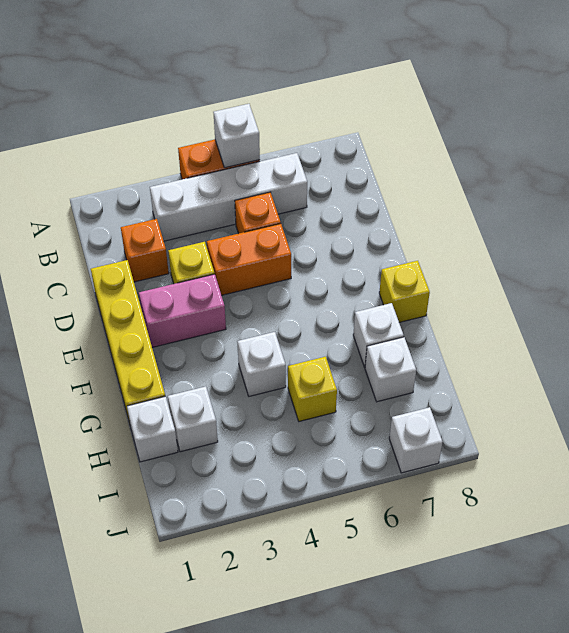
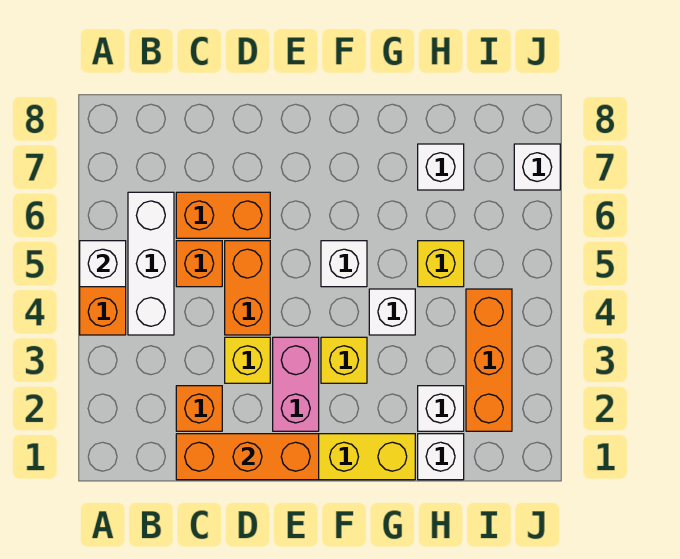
white 1x4 brick [150,153,307,241] -> white 1x3 brick [128,192,174,335]
none -> orange 1x3 brick [176,434,319,480]
none -> orange 1x2 brick [176,192,270,238]
yellow 1x1 brick [379,261,430,322] -> yellow 1x1 brick moved to [321,337,367,383]
white 1x1 brick [353,303,404,367] -> white 1x1 brick moved to [321,241,367,287]
none -> orange 1x3 brick [466,289,512,431]

